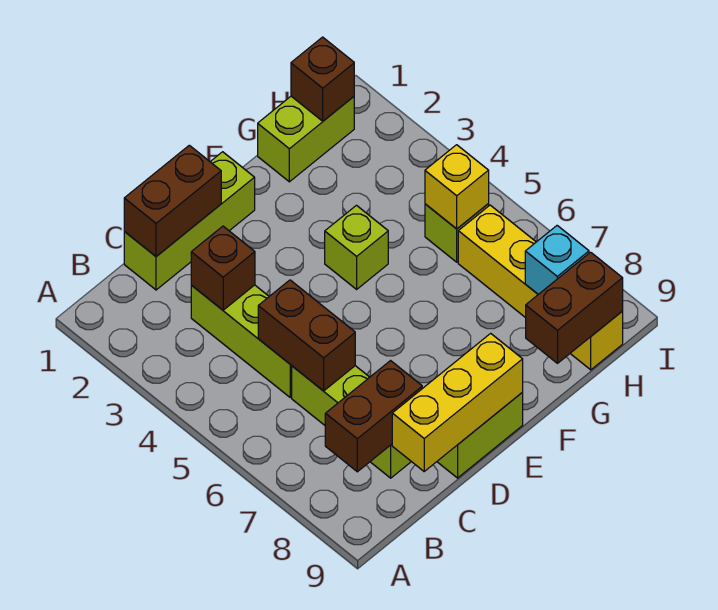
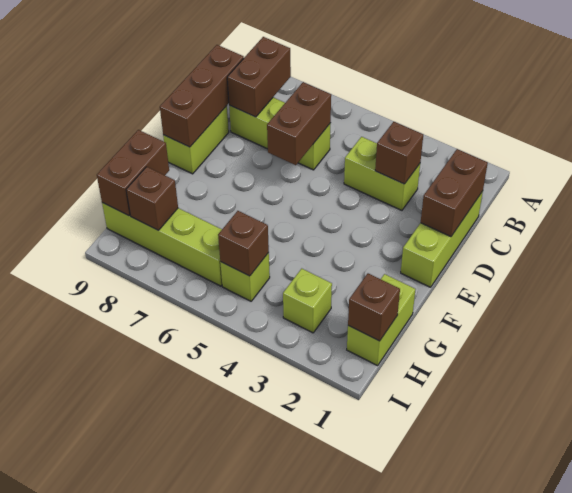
lime 1x3 brick [191,285,292,397] -> lime 1x2 brick [344,137,420,210]
brown 1x2 brick [258,280,355,391] -> brown 1x2 brick turned to [267,82,331,165]
yellow 1x3 brick [392,333,523,471] -> brown 1x3 brick [160,45,244,147]
lime 1x1 brick [325,205,388,289] -> lime 1x1 brick moved to [283,269,332,333]
yellow 1x1 brick [425,145,489,229] -> brown 1x1 brick [218,211,269,276]
yellow 1x4 brick [458,205,623,370] -> lime 1x4 brick [102,203,222,286]
cyan 1x1 brick [525,226,589,294] -> brown 1x1 brick [126,167,178,230]

